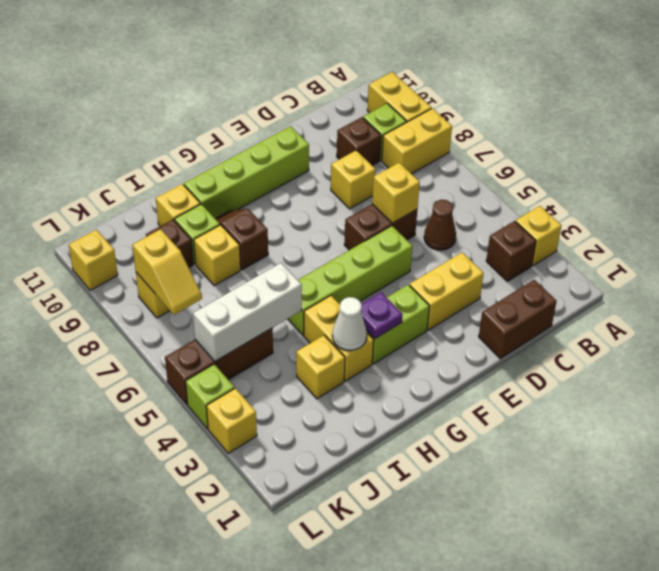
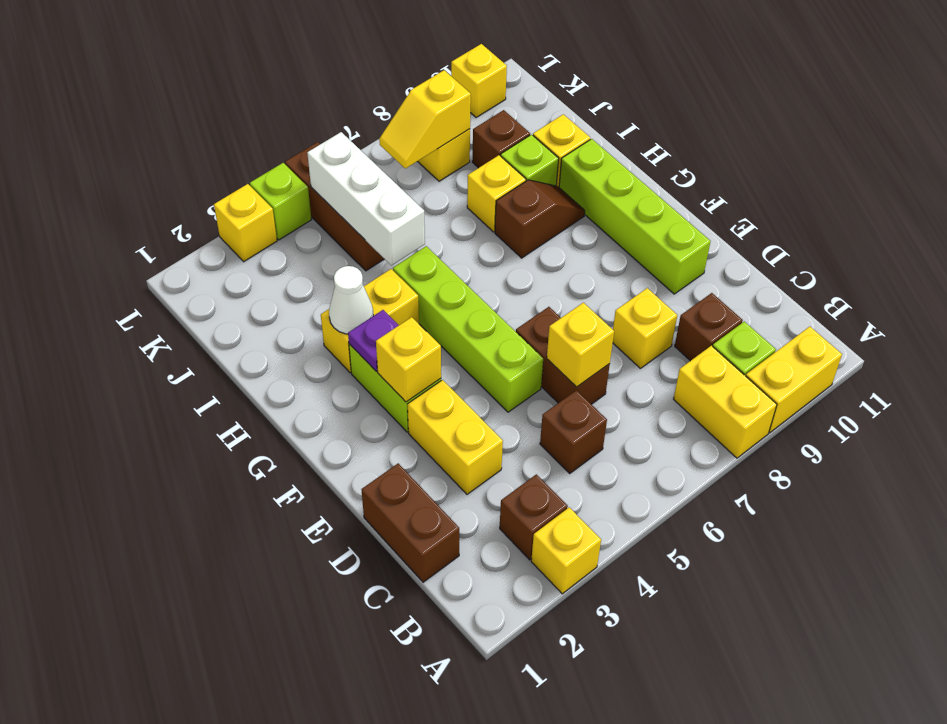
brown 1x1 cone [424,200,456,250] -> brown 1x1 brick [540,390,607,473]
yellow 1x1 brick [296,335,345,399] -> yellow 1x1 brick moved to [376,317,441,402]

